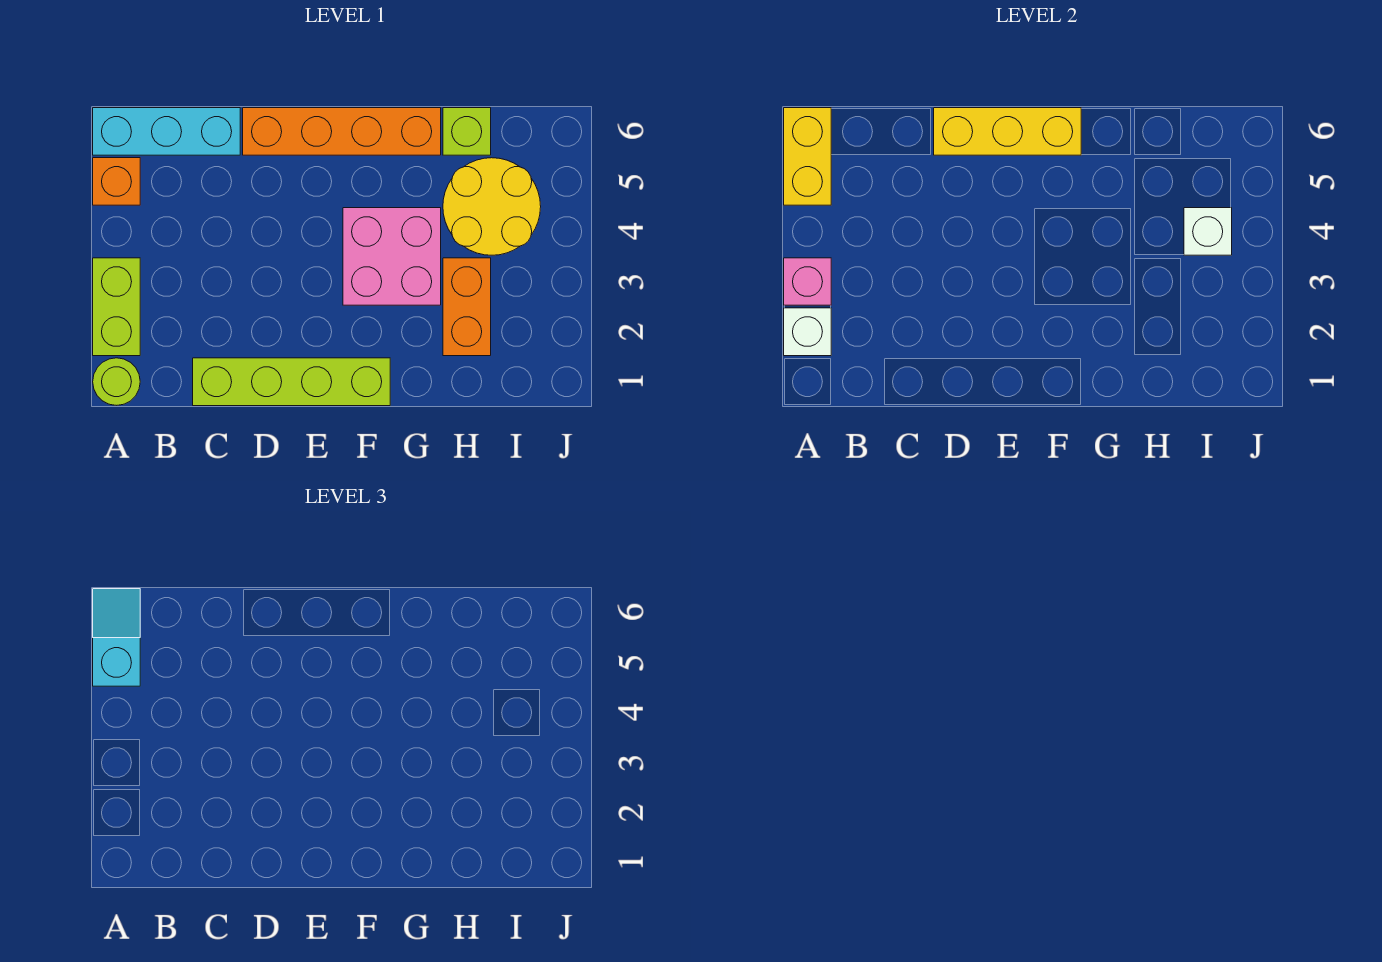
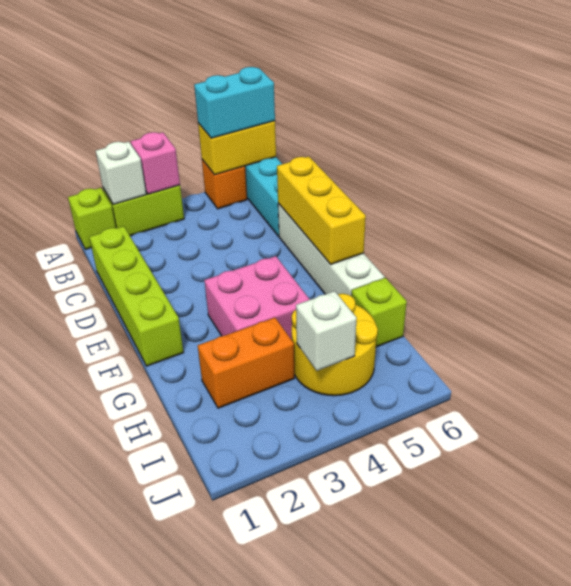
lime 1x1 round brick [93,358,140,405] -> lime 1x1 brick [68,188,116,249]
cyan 1x2 slope [93,589,140,686] -> cyan 1x2 brick [194,67,275,138]
orange 1x4 brick [243,108,441,155] -> white 1x4 brick [278,203,384,296]

